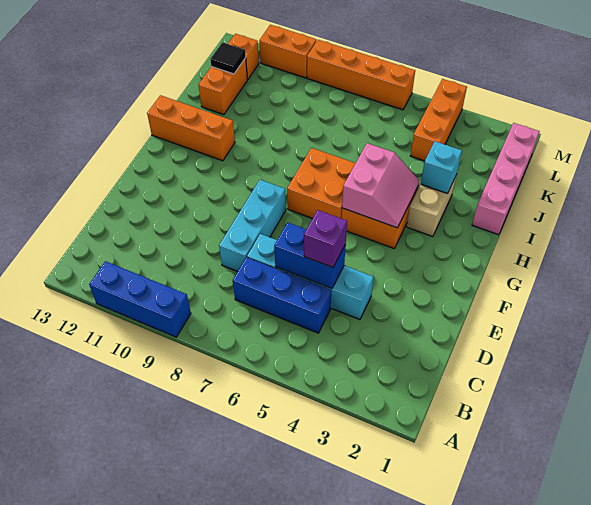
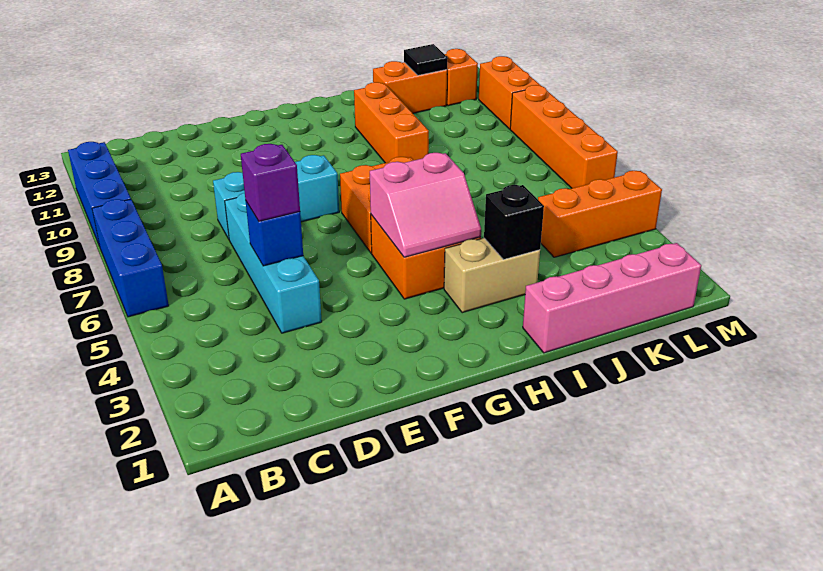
blue 1x3 brick [233,257,331,333] -> blue 1x3 brick moved to [92,199,169,317]
blue 1x2 brick [274,223,346,289] -> blue 1x1 brick [246,202,303,266]
orange 1x3 brick [147,95,235,161] -> orange 1x3 brick moved to [354,82,429,163]
cyan 1x1 brick [421,141,462,194] -> black 1x1 brick [484,185,544,260]

